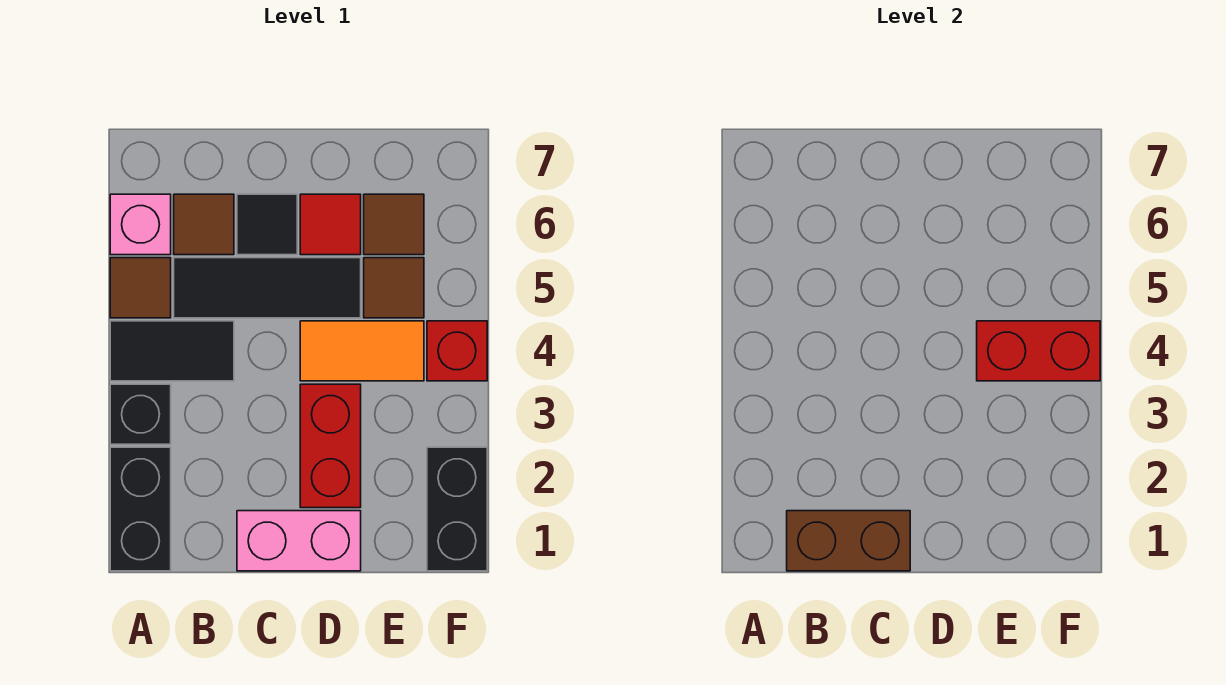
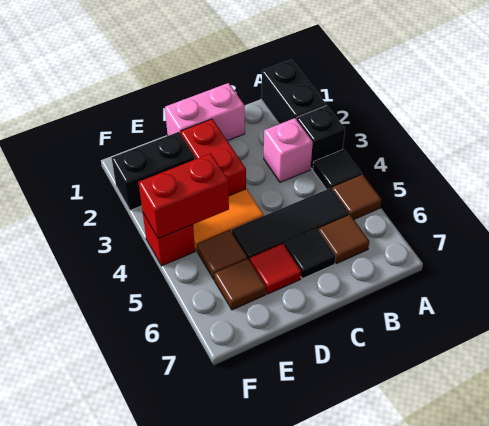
black 1x2 tile [110,321,234,381] -> black 1x1 tile [313,149,362,189]
pink 1x1 brick [110,194,171,255] -> pink 1x1 brick moved to [264,118,313,182]
brown 1x2 brick [787,511,910,571] -> none
black 1x2 brick [427,447,487,571] -> black 1x2 brick turned to [112,132,195,210]

